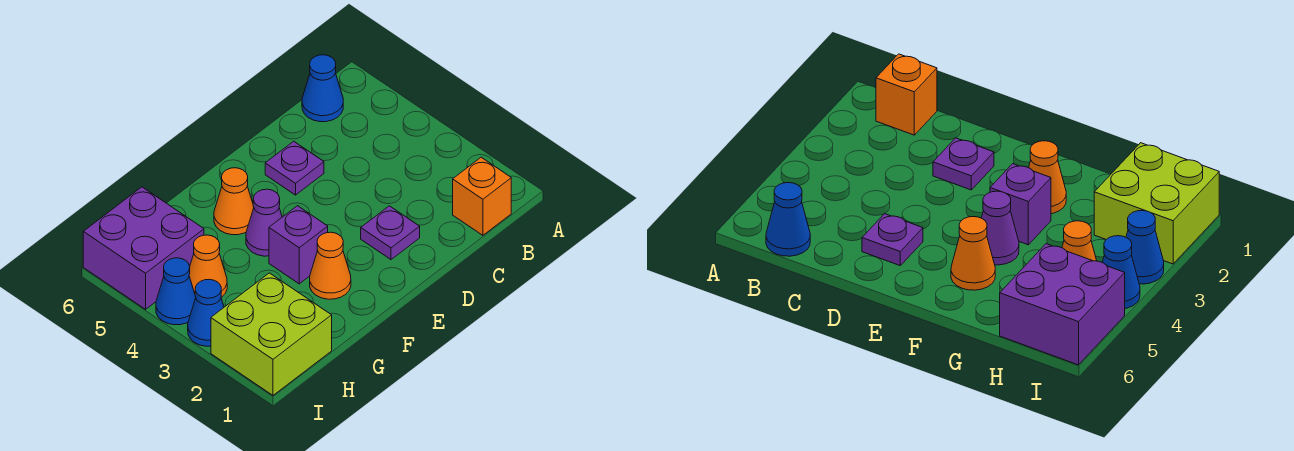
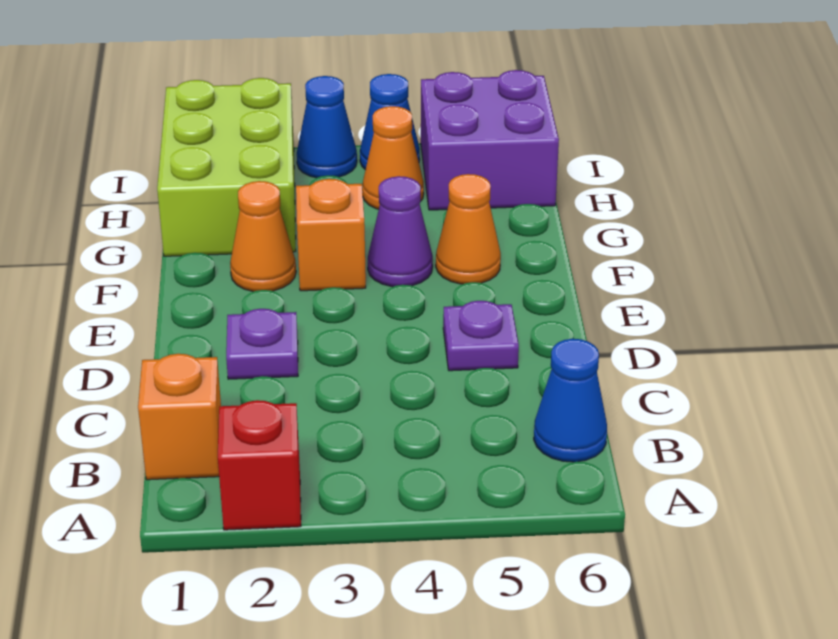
none -> red 1x1 brick [218,400,301,530]
purple 1x1 brick [269,206,328,284] -> orange 1x1 brick [296,179,366,291]
lime 2x2 brick [211,273,332,395] -> lime 2x3 brick [157,78,296,256]

